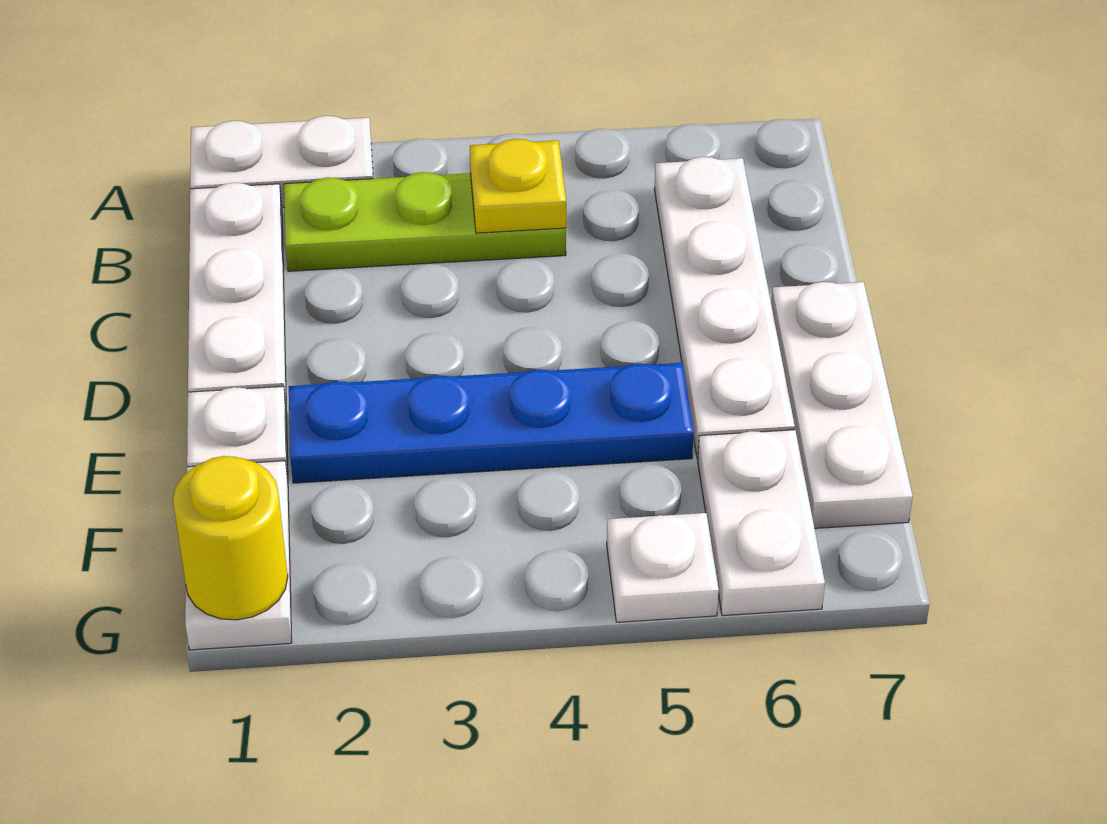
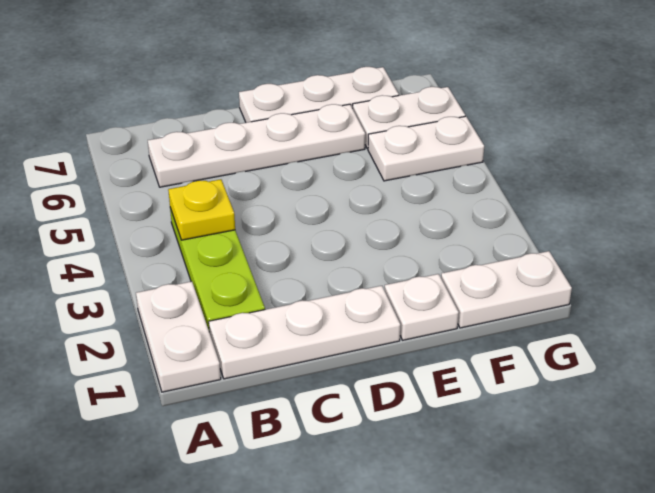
blue 1x4 plate [289,363,694,483] -> none
yellow 1x1 round brick [173,456,288,620] -> none
white 1x1 plate [607,513,719,622] -> white 1x2 plate [368,116,484,181]

